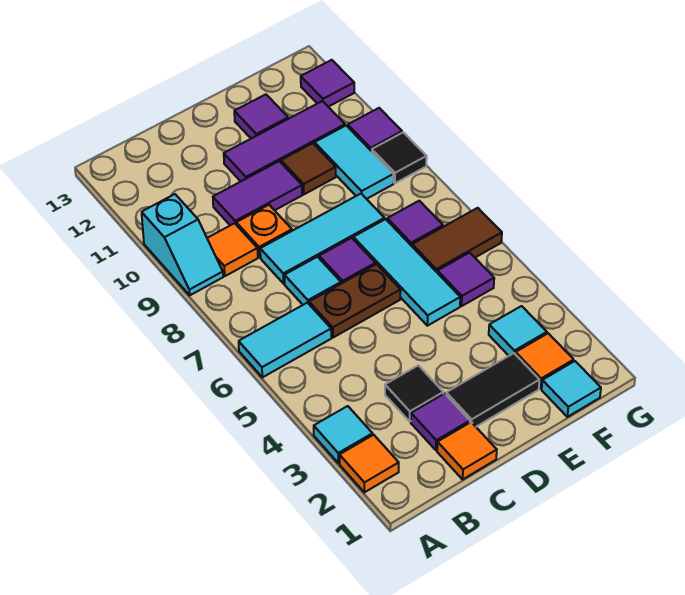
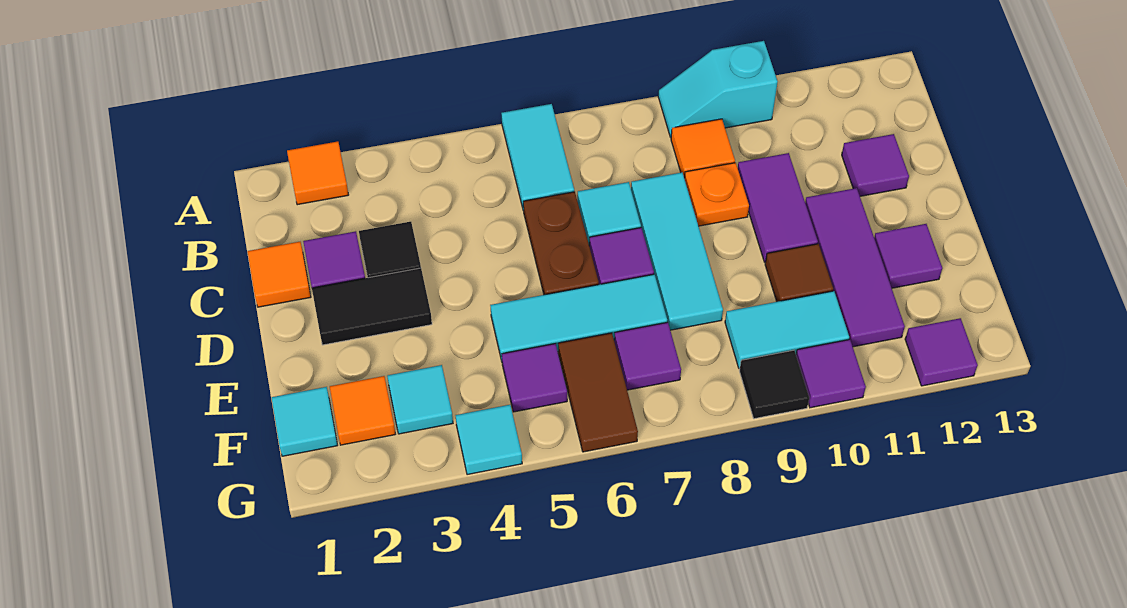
cyan 1x1 tile [314,406,373,463] -> cyan 1x1 tile moved to [456,405,522,475]
none -> purple 1x1 tile [842,134,909,196]
black 1x2 tile [446,353,539,427] -> black 1x2 tile turned to [312,268,432,345]

